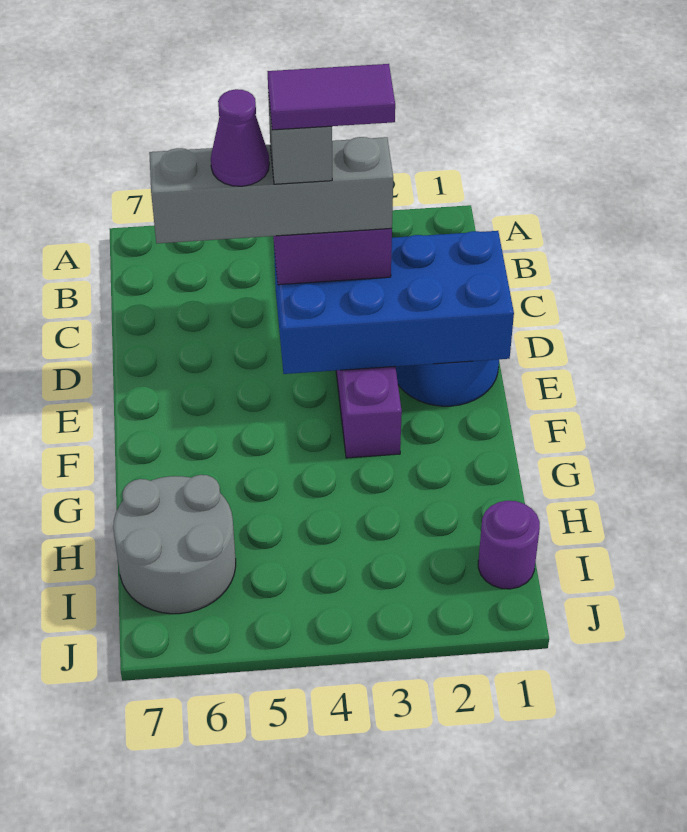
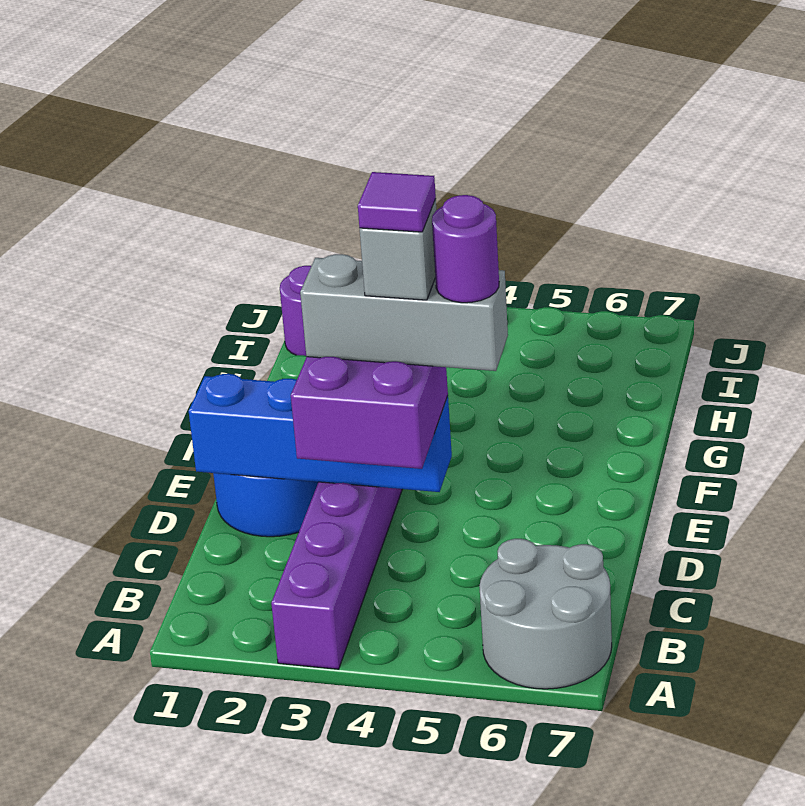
blue 2x4 brick [274,231,514,374] -> blue 1x4 brick [189,374,452,492]
grey 1x4 brick [149,137,393,243] -> grey 1x3 brick [300,254,508,371]
purple 1x2 tile [267,64,395,130] -> purple 1x1 tile [358,172,436,232]
purple 1x1 cone [211,89,269,186] -> purple 1x1 round brick [432,195,499,303]
grey 2x2 round brick [113,475,236,614] -> grey 2x2 round brick moved to [479,539,612,689]

